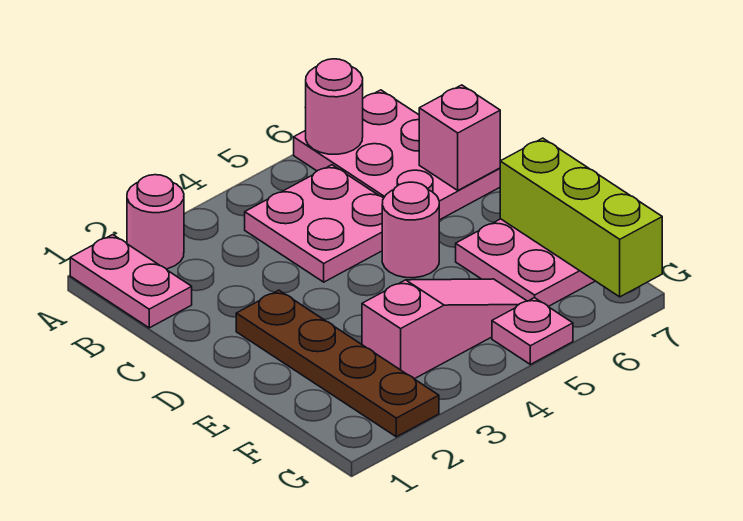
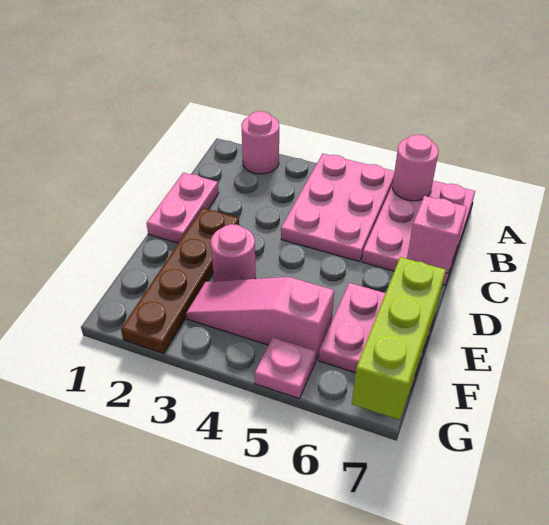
pink 1x2 plate [70,235,192,328] -> pink 1x2 plate moved to [146,173,219,243]
pink 2x2 plate [245,165,384,282] -> pink 2x3 plate [281,154,394,262]
pink 1x1 round brick [382,182,439,278] -> pink 1x1 round brick moved to [211,224,256,281]
pink 1x3 slope [362,279,526,379] -> pink 1x3 slope turned to [186,277,334,360]

